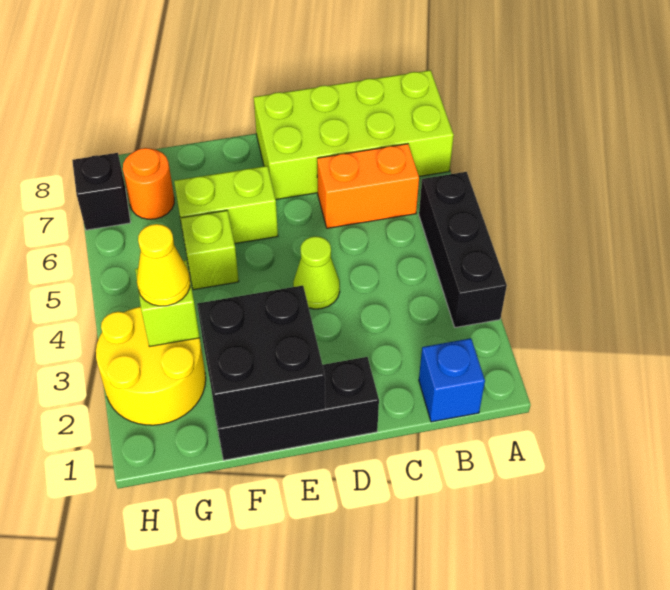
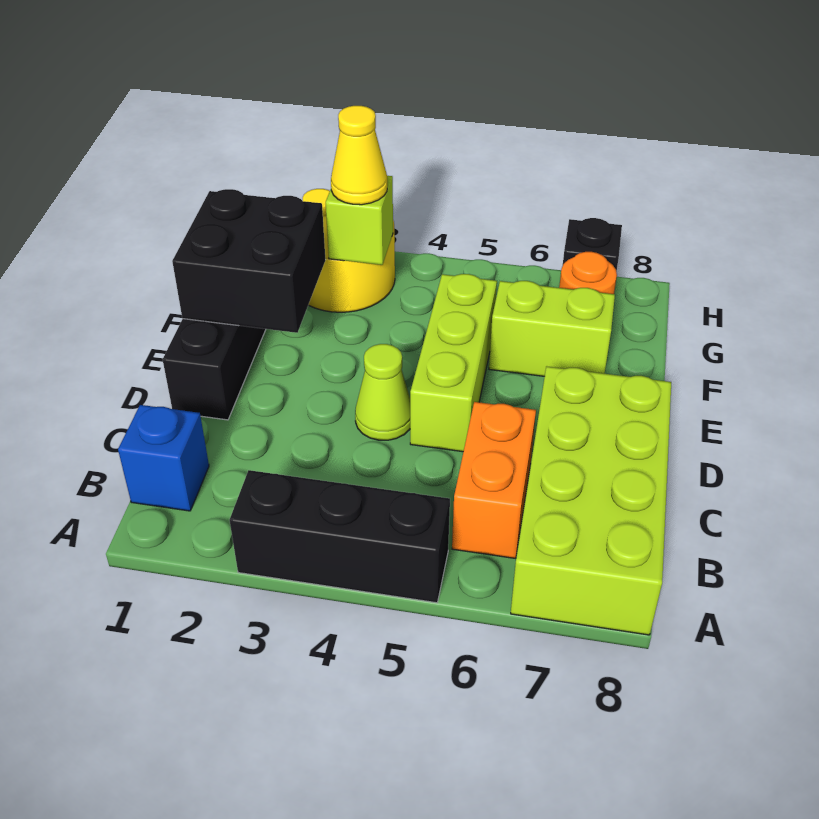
lime 1x2 brick [174,166,278,244] -> lime 1x2 brick turned to [489,281,615,376]
lime 1x1 brick [181,210,239,290] -> lime 1x3 brick [410,274,497,452]

